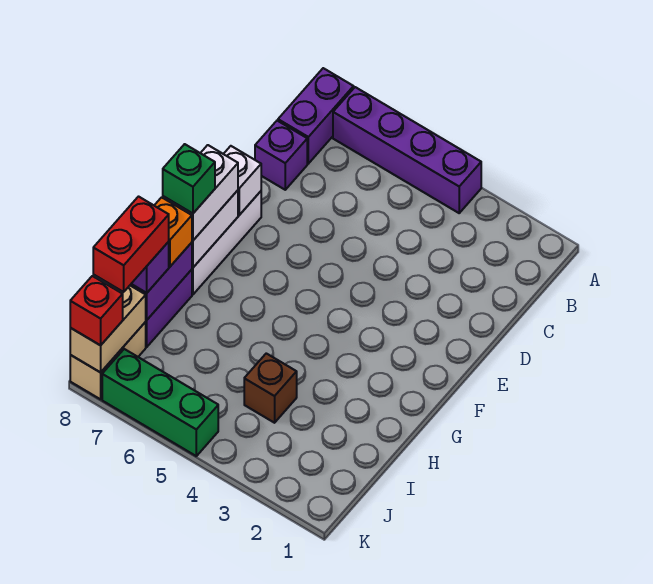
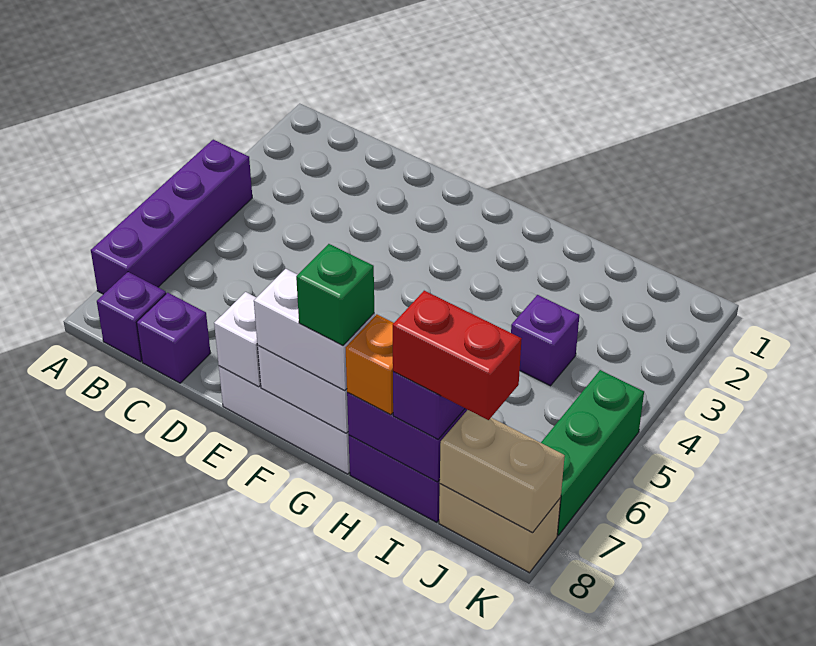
purple 1x2 brick [278,68,354,164] -> purple 1x1 brick [97,272,166,362]
brown 1x1 brick [244,353,297,423] -> purple 1x1 brick [511,295,579,386]
red 1x1 brick [70,276,123,345] -> none

